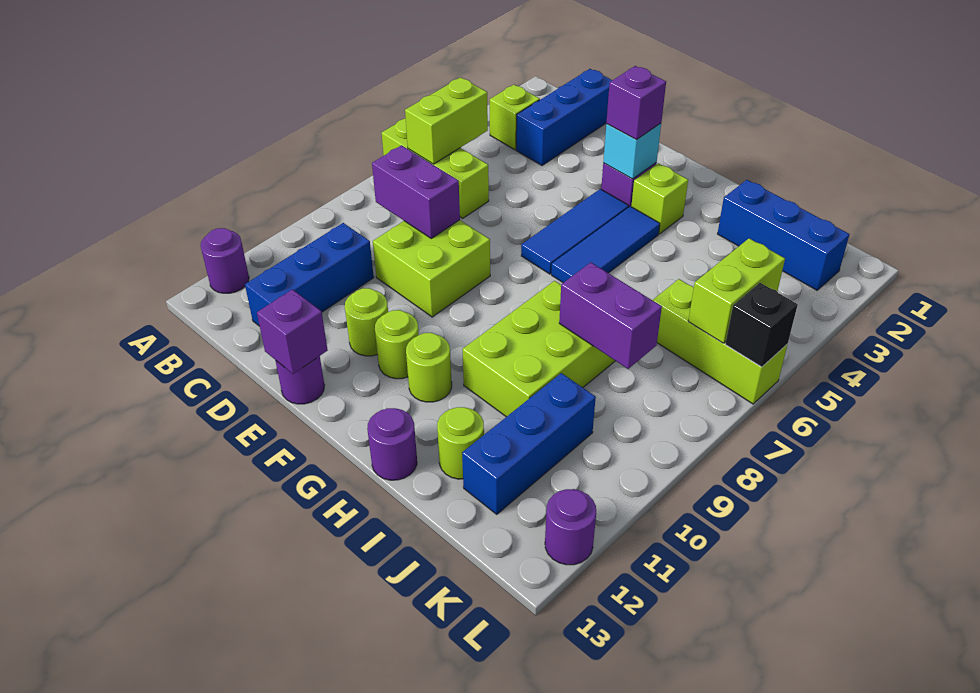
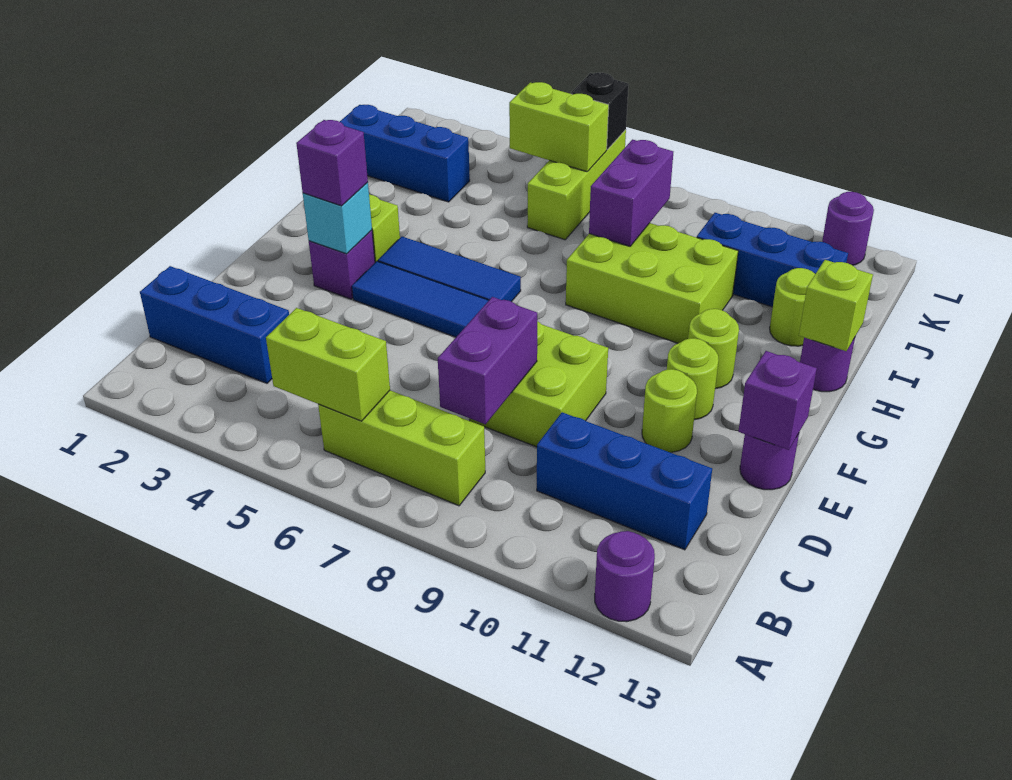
lime 1x3 brick [382,119,489,218] -> lime 1x3 brick turned to [318,390,485,506]
lime 1x1 brick [490,85,540,150] -> lime 1x1 brick moved to [799,260,873,351]
blue 1x3 brick [718,180,849,290] -> blue 1x3 brick turned to [340,105,470,202]

